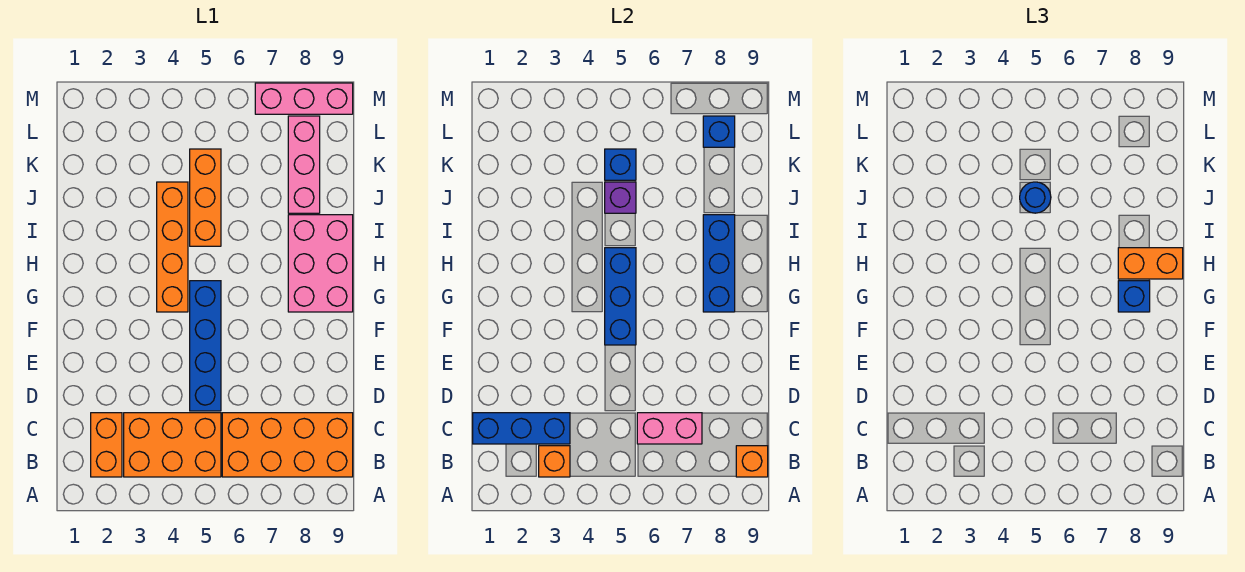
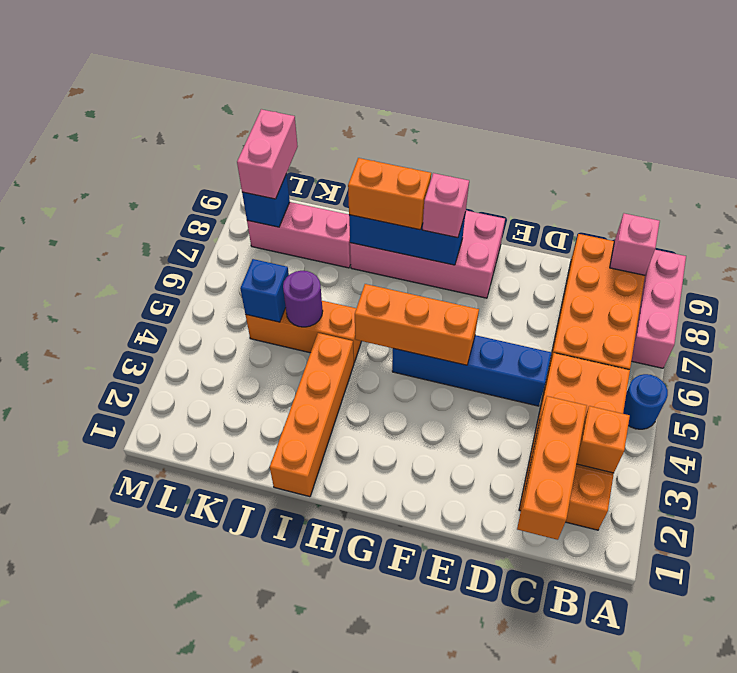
orange 1x1 brick [736,446,768,477] -> pink 1x1 brick [610,213,660,275]
blue 1x3 brick [473,413,570,444] -> orange 1x3 brick [517,396,587,540]
pink 1x2 brick [637,413,702,444] -> pink 1x2 brick moved to [237,109,298,199]
blue 1x3 brick [605,248,636,345] -> orange 1x3 brick [355,284,479,365]
orange 1x4 brick [157,182,188,312] -> orange 1x4 brick turned to [270,333,354,497]
pink 2x3 brick [288,215,353,312] -> pink 2x4 brick [350,211,505,298]
blue 1x1 brick [1118,281,1150,312] -> pink 1x1 brick [423,173,469,238]
orange 1x2 brick [1118,248,1183,279] -> orange 1x2 brick turned to [348,158,431,230]
purple 1x1 brick [605,182,636,213] -> purple 1x1 round brick [283,271,323,327]
blue 1x1 round brick [1020,182,1051,213] -> blue 1x1 round brick moved to [623,374,668,429]
pink 1x3 brick [255,83,353,114] -> pink 1x3 brick moved to [632,250,686,368]

